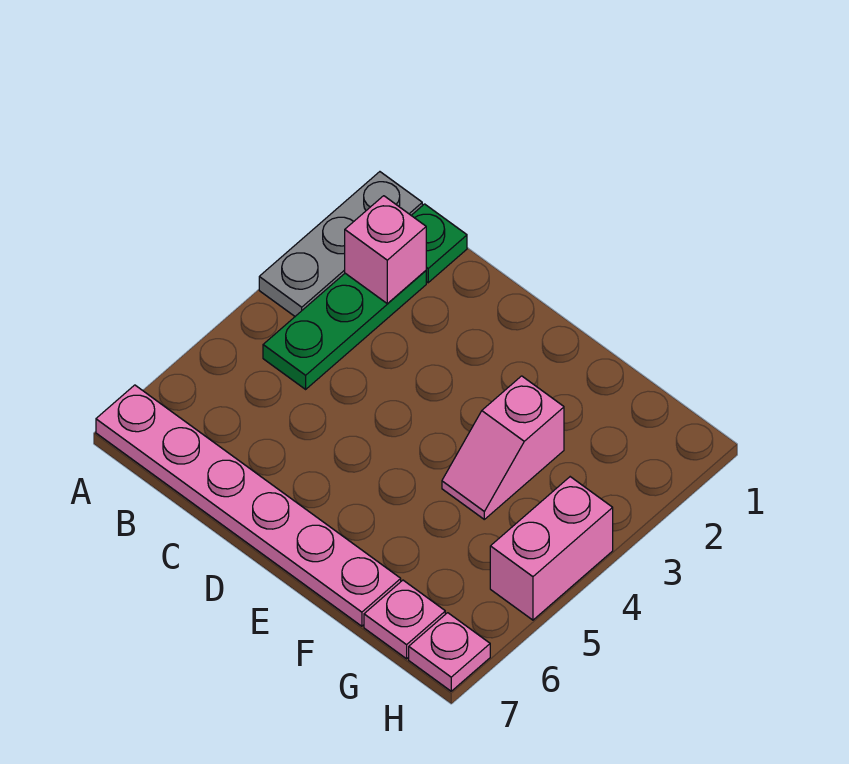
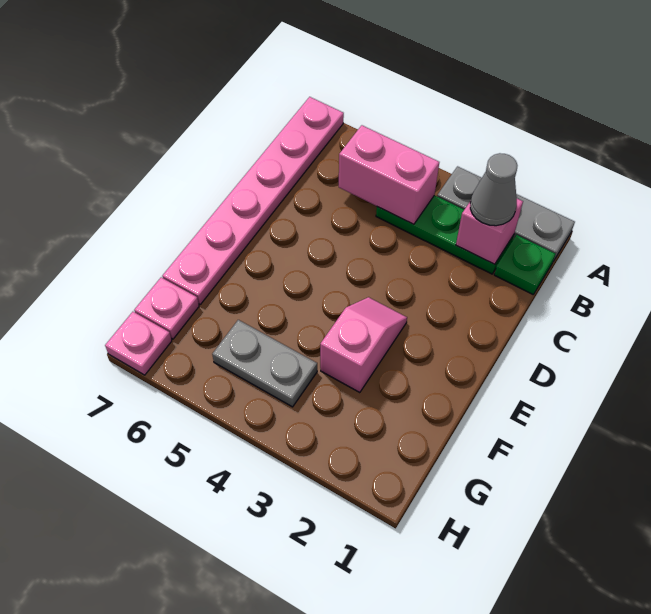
none -> grey 1x1 cone [470,153,518,226]
pink 1x2 slope [442,376,564,519] -> pink 1x2 slope turned to [320,297,407,393]
none -> grey 1x2 plate [212,320,317,407]
pink 1x2 brick [490,477,613,620] -> pink 1x2 brick moved to [339,125,439,224]

